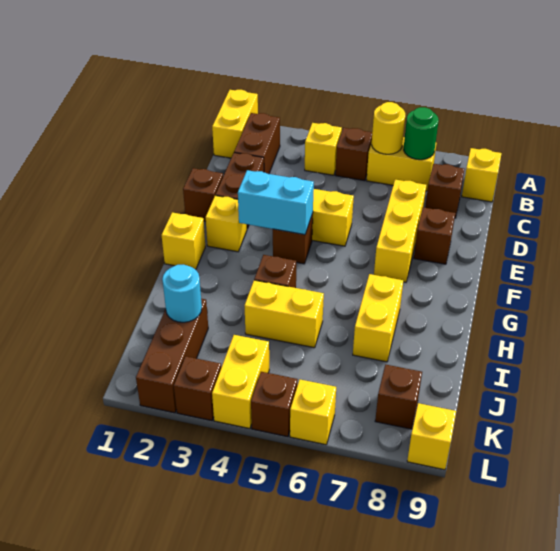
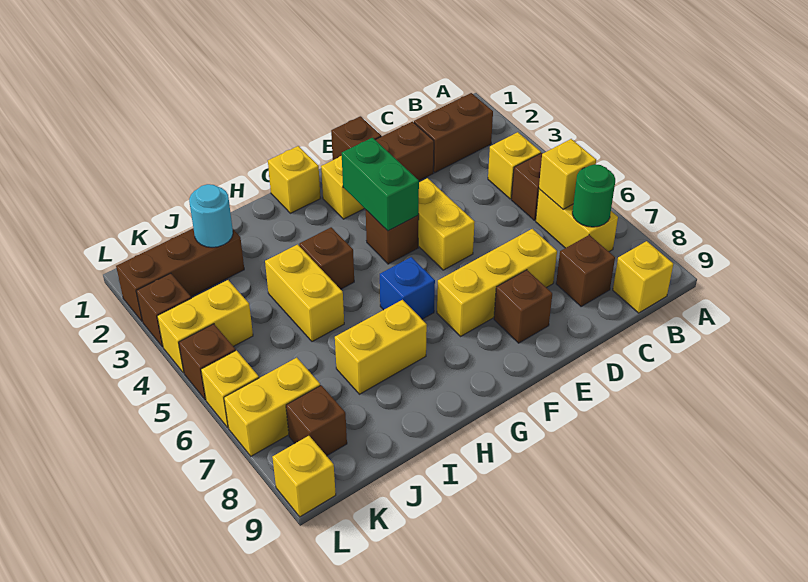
yellow 1x2 brick [212,90,258,158] -> yellow 1x2 brick moved to [224,358,320,456]
yellow 1x1 round brick [372,102,405,154] -> yellow 1x1 brick [539,139,596,209]
cyan 1x2 brick [238,170,314,235] -> green 1x2 brick [342,138,419,231]
none -> blue 1x1 brick [380,257,435,319]

